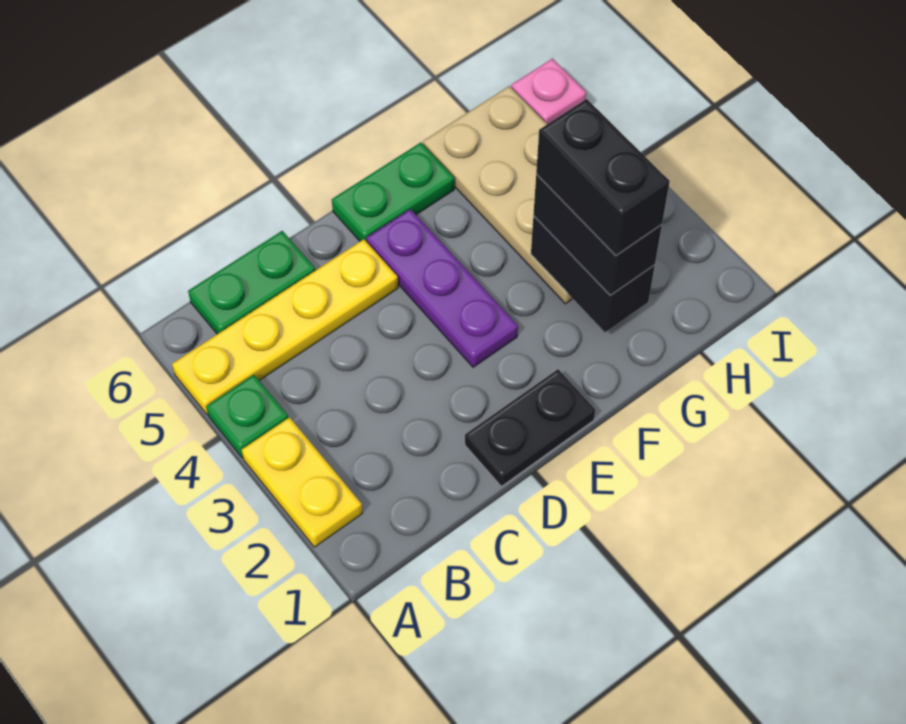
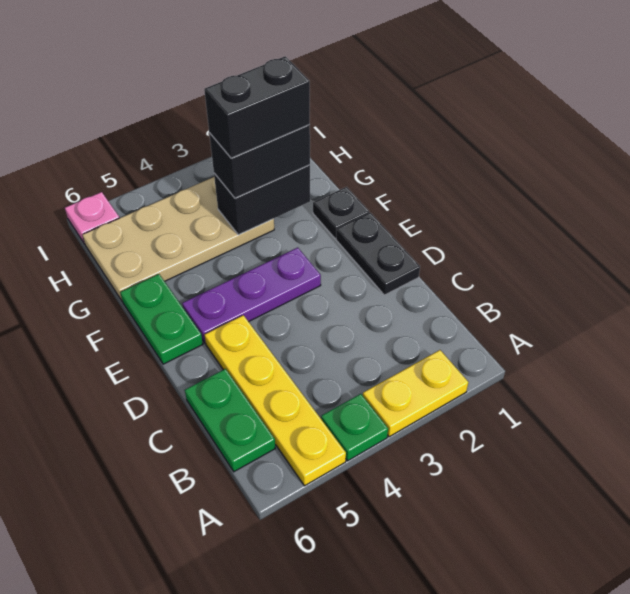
none -> black 1x1 plate [313,187,369,239]

